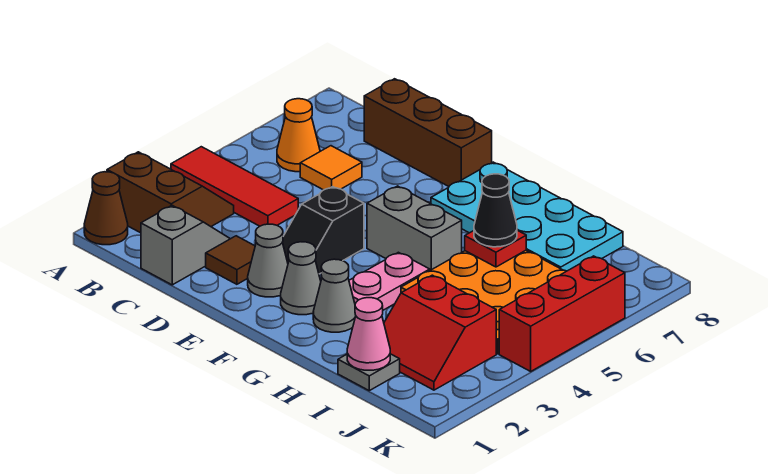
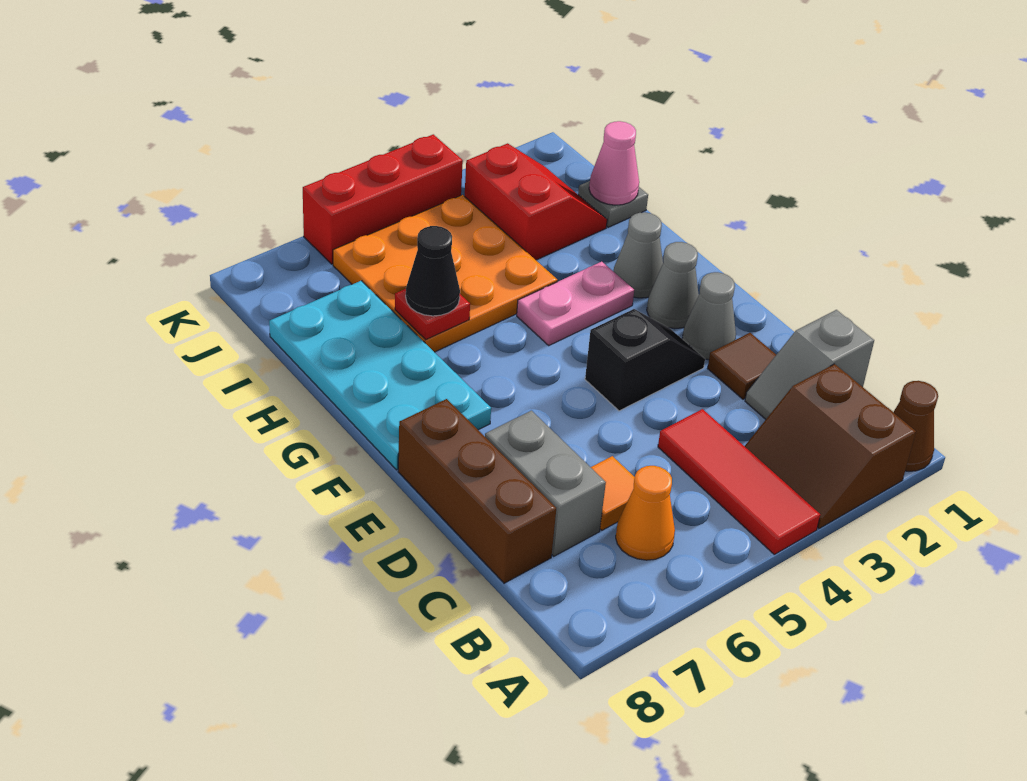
grey 1x2 brick [367,186,462,270] -> grey 1x2 brick moved to [485,411,606,556]

